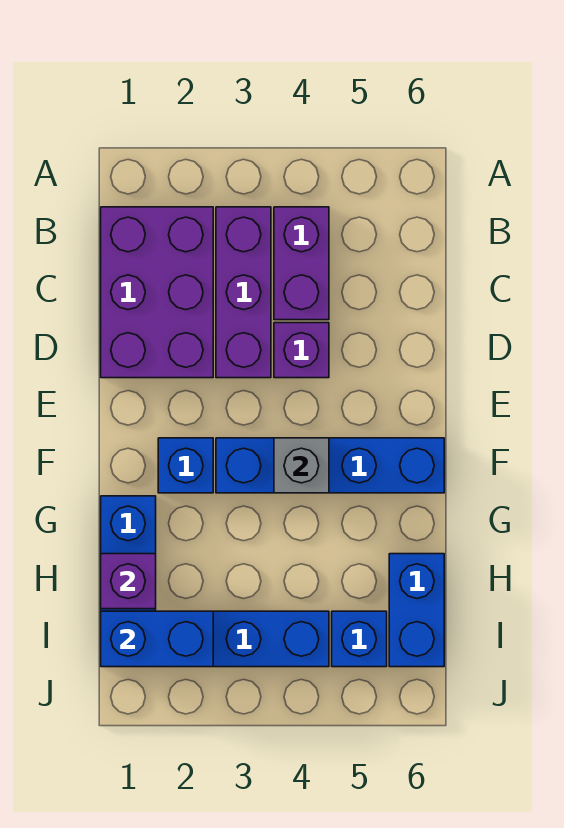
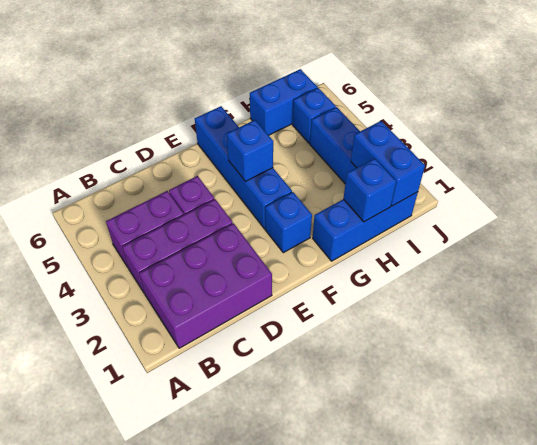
grey 1x1 brick [274,438,329,493] -> blue 1x1 brick [227,120,273,181]
purple 1x1 brick [101,554,156,609] -> blue 1x1 brick [343,158,396,222]

